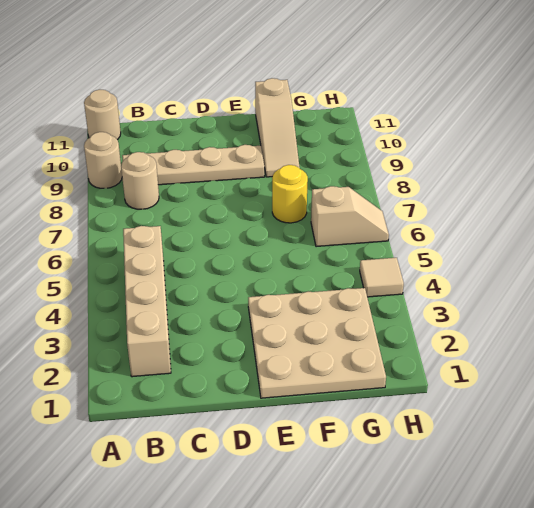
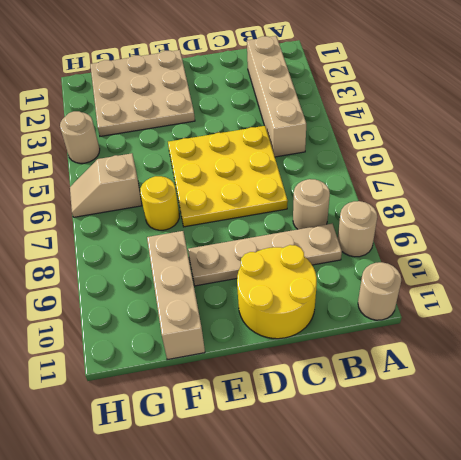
none -> yellow 3x3 plate [168,126,288,227]
none -> yellow 2x2 round brick [237,245,317,339]
tan 1x3 slope [255,78,300,177] -> tan 1x3 brick [147,231,205,360]
tan 1x1 tile [360,258,404,297] -> tan 1x1 round brick [60,111,100,163]

